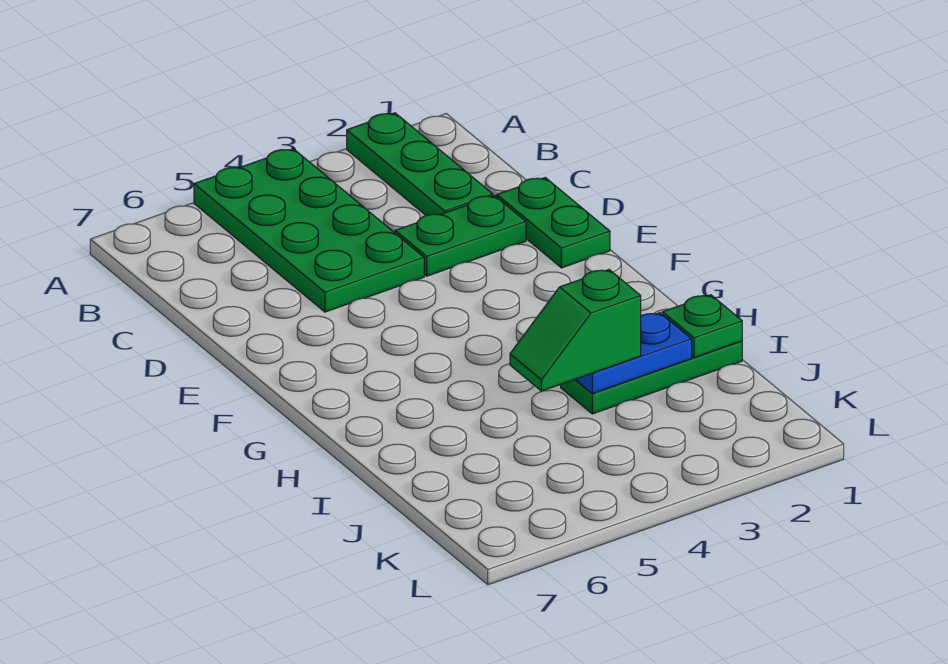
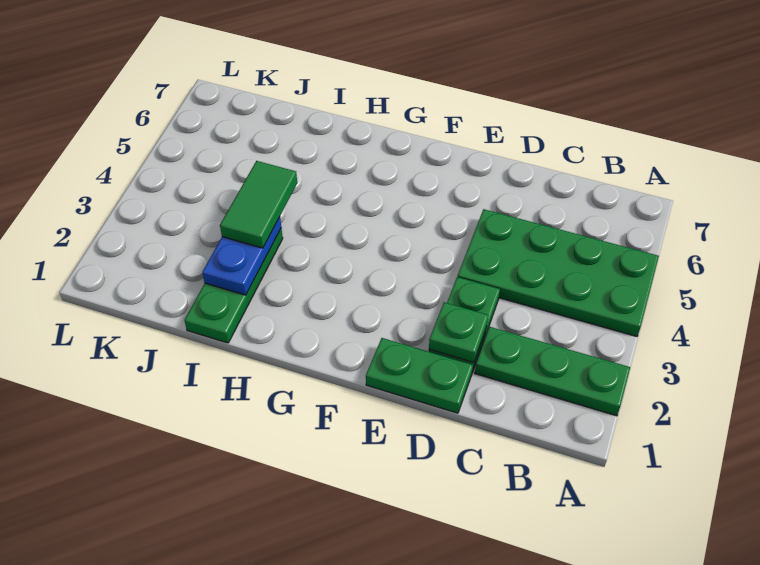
green 1x1 plate [662,295,742,358] -> green 1x1 plate moved to [429,302,488,362]
green 1x2 slope [510,270,641,391] -> green 1x2 tile [220,161,297,248]

